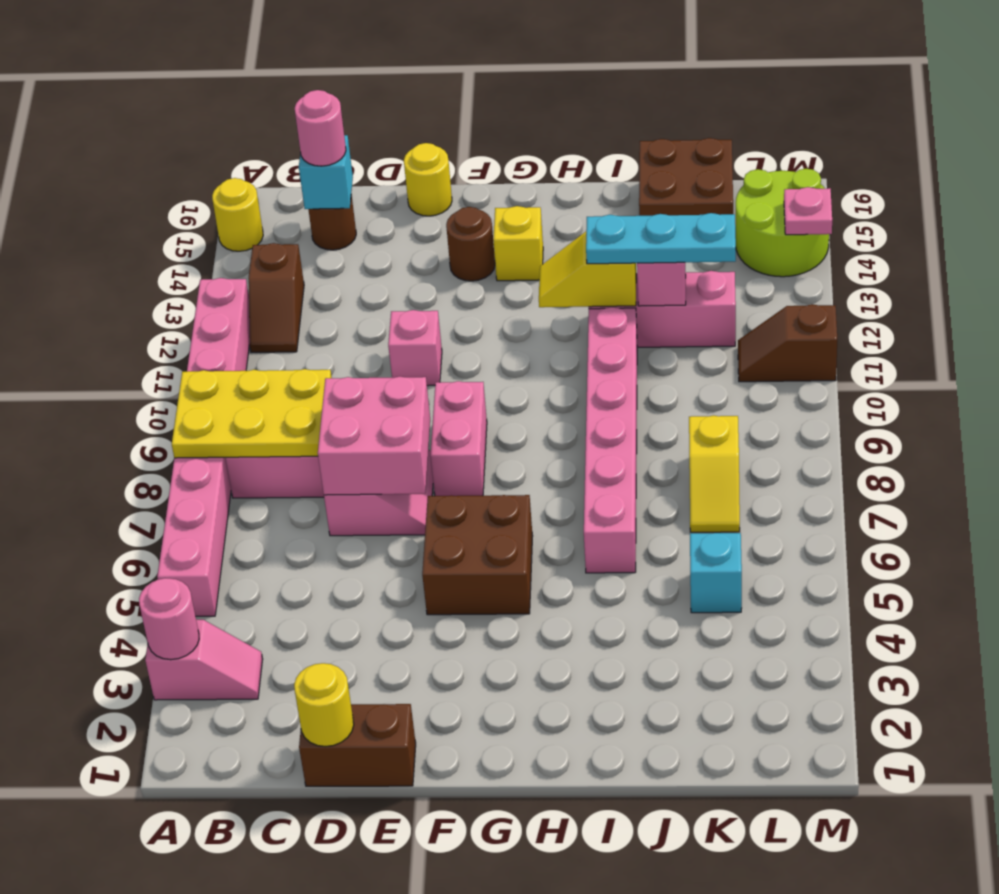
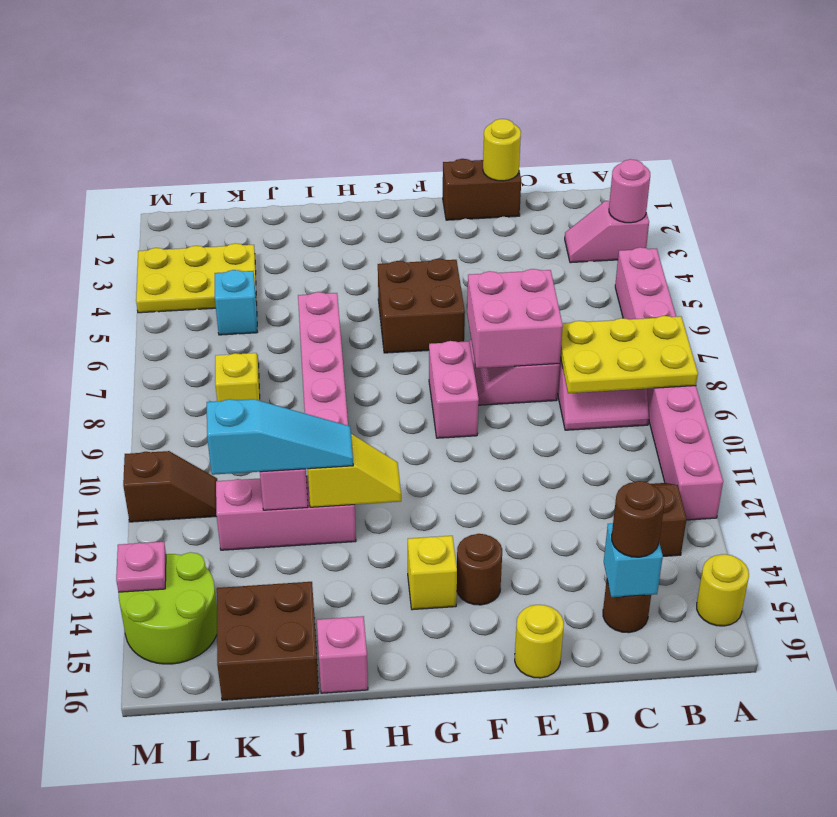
pink 1x1 round brick [295,90,346,166] -> brown 1x1 round brick [612,481,664,557]
pink 1x1 brick [388,310,442,386] -> pink 1x1 brick moved to [317,616,368,693]
cyan 1x3 plate [586,213,736,264] -> cyan 1x3 slope [207,399,353,475]
none -> yellow 2x3 plate [136,243,257,313]

